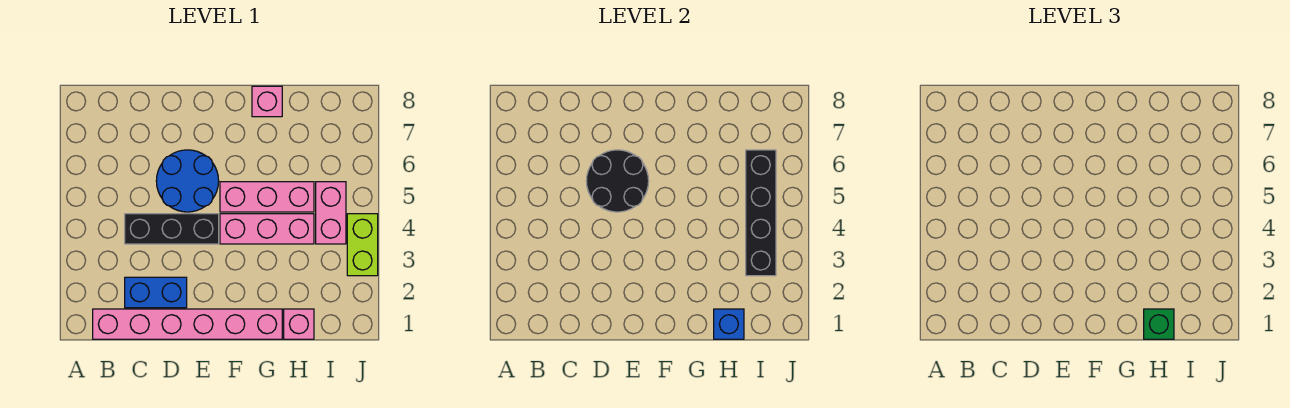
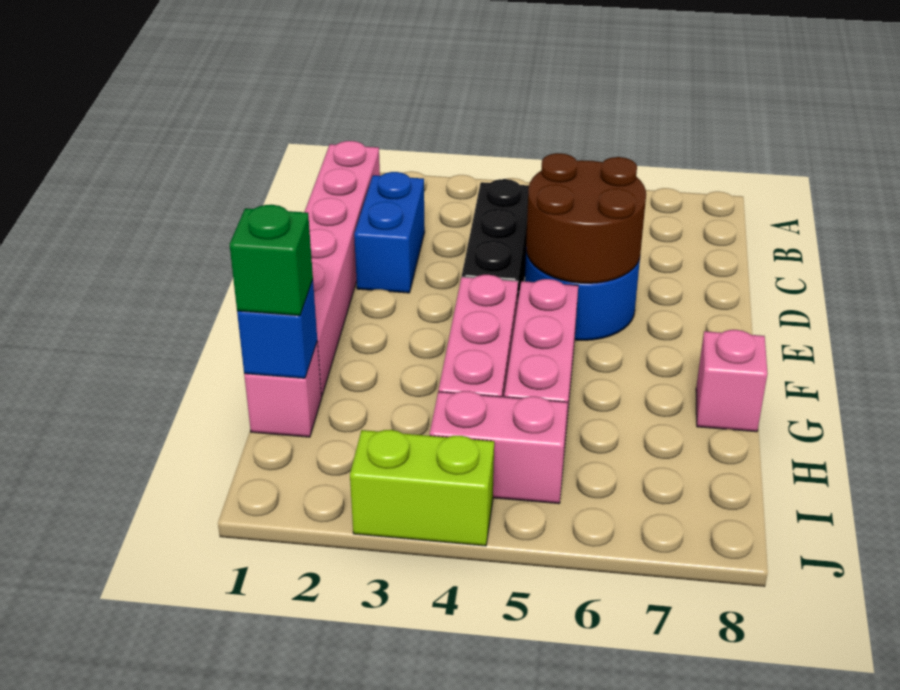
black 2x2 round brick [586,150,649,212] -> brown 2x2 round brick [526,153,646,283]
black 1x4 brick [746,150,776,276] -> none

